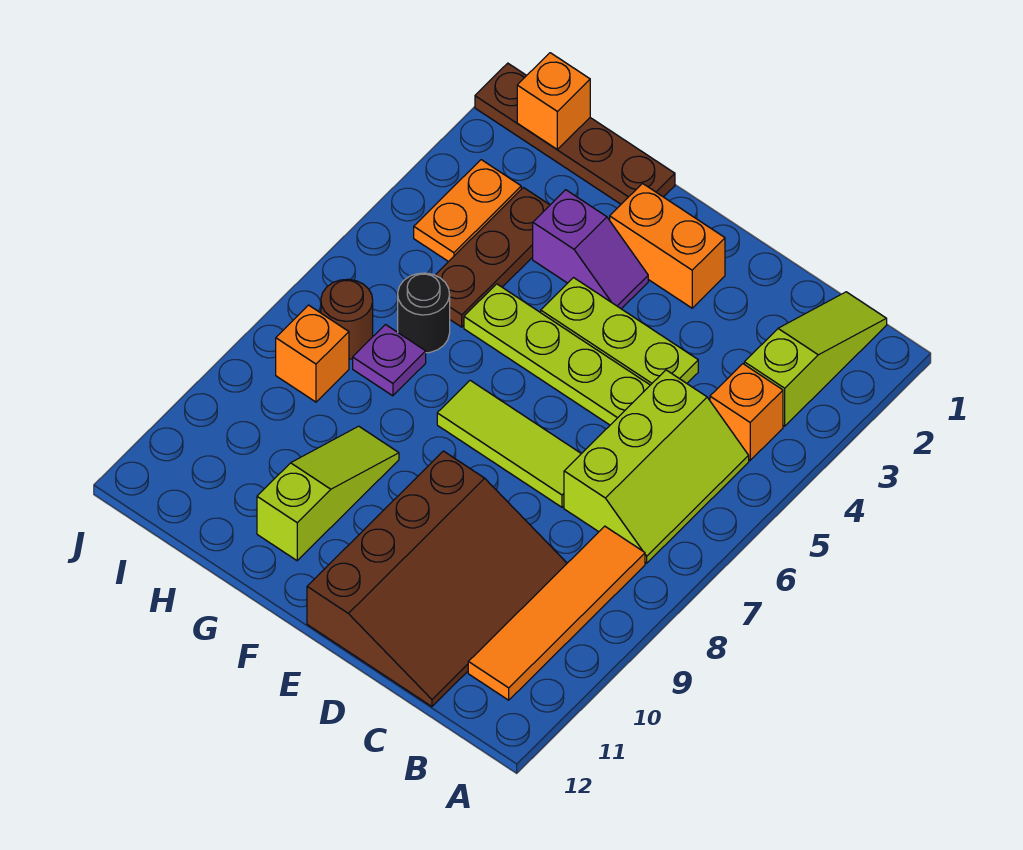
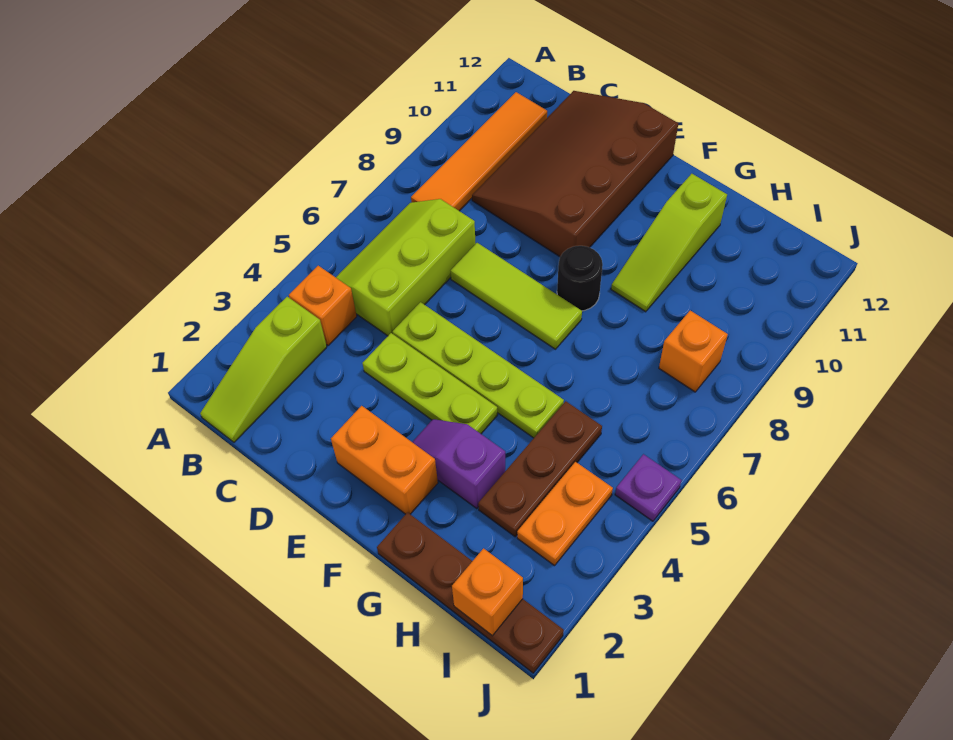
black 1x1 round brick [398,273,450,353] -> black 1x1 round brick moved to [557,246,603,311]
purple 1x1 plate [353,325,426,396] -> purple 1x1 plate moved to [615,454,681,521]
brown 1x1 round brick [321,279,373,359] -> none

